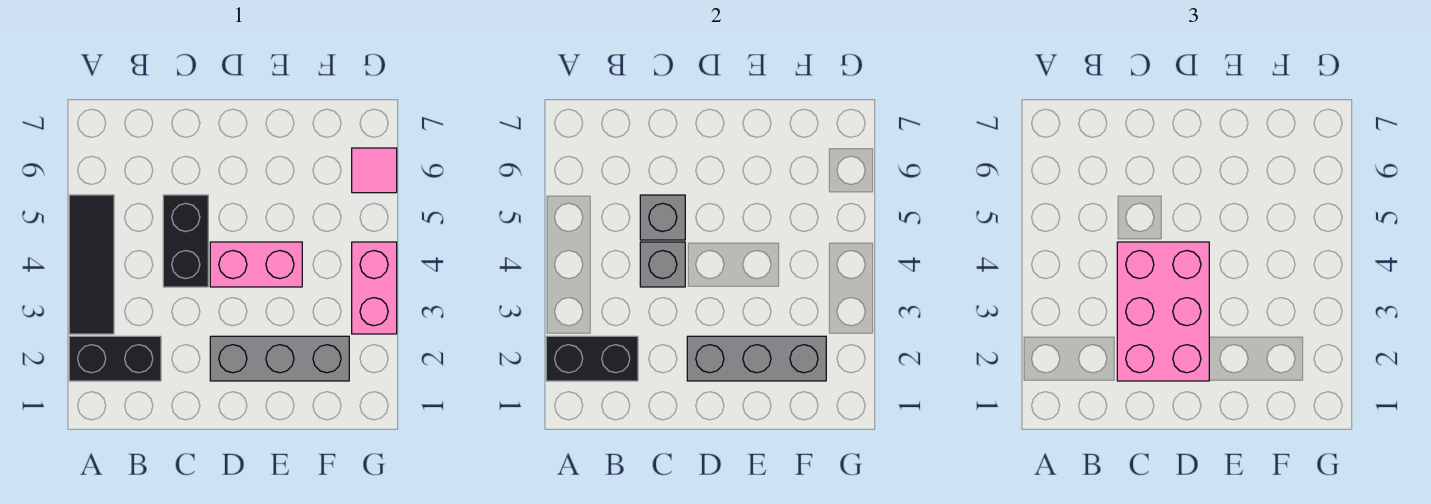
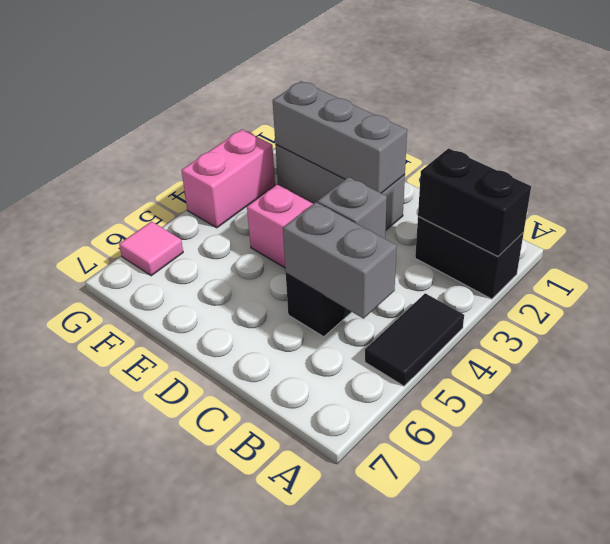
black 1x3 tile [69,195,114,334] -> black 1x2 tile [365,293,464,386]
pink 2x3 brick [1117,242,1209,381] -> none
grey 1x1 brick [640,195,685,240] -> grey 1x2 brick [283,202,397,319]

